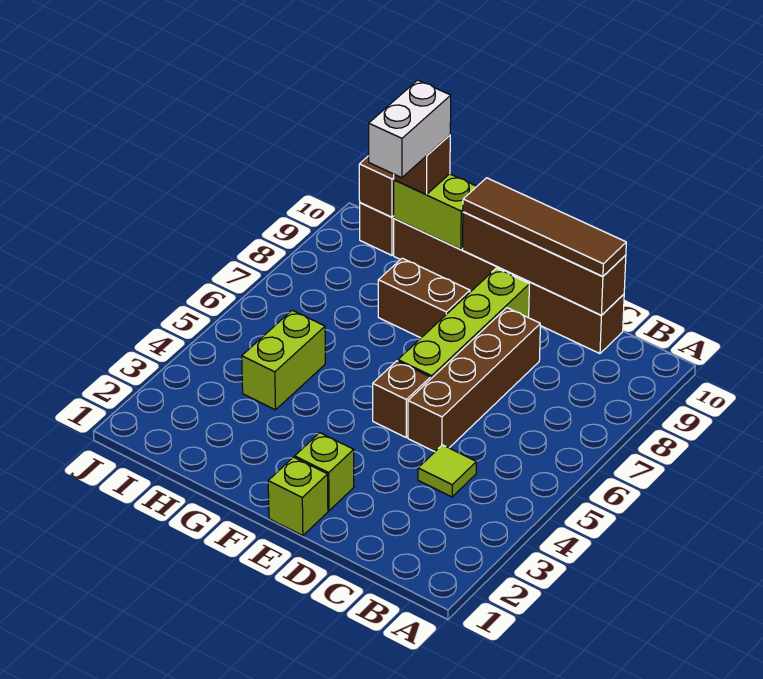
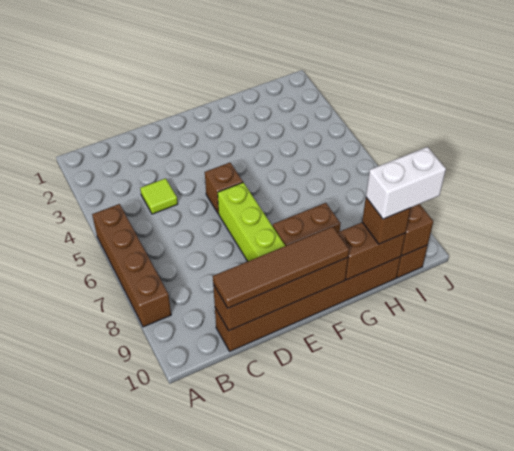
brown 1x4 brick [408,308,540,452] -> brown 1x4 brick moved to [92,204,171,327]
lime 1x1 brick [268,457,328,536] -> none
lime 1x1 brick [295,433,354,511] -> none
lime 1x2 brick [394,174,477,249] -> brown 1x2 brick [337,222,406,280]
lime 1x2 brick [242,310,325,410] -> none
white 1x2 brick [369,80,451,178] -> white 1x2 brick turned to [366,147,446,219]

